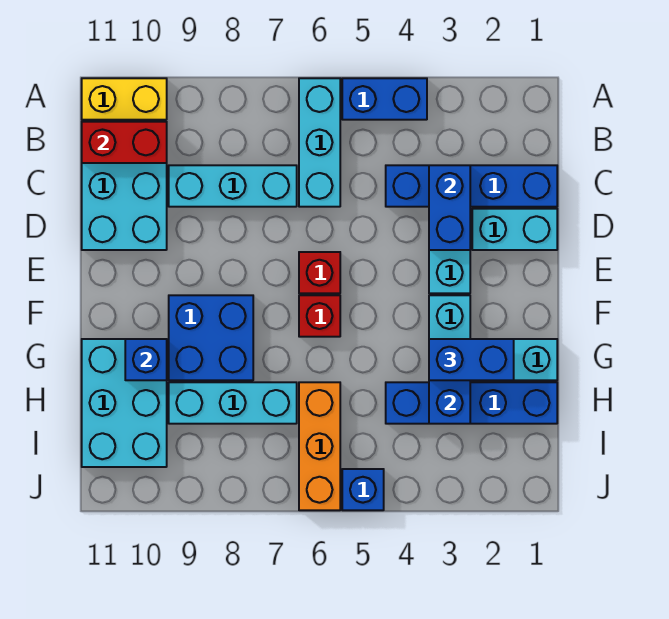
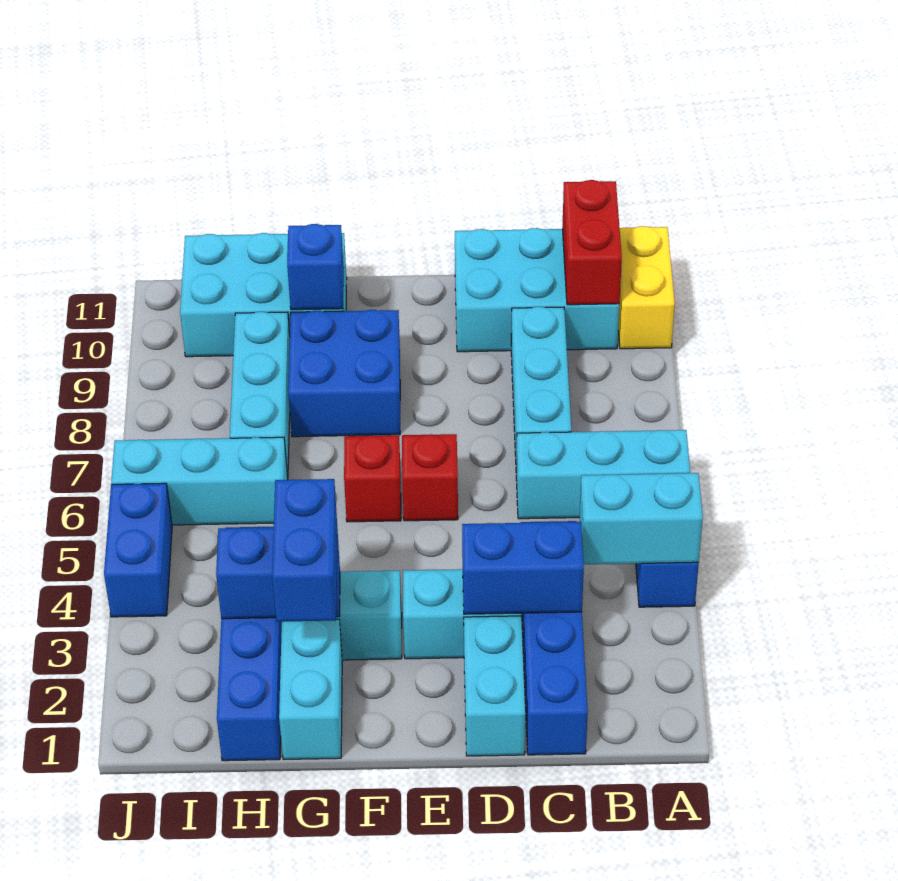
none -> cyan 1x2 brick [580,473,703,564]
orange 1x3 brick [299,382,340,510] -> cyan 1x3 brick [111,437,288,525]
blue 1x1 brick [342,469,384,510] -> blue 1x2 brick [104,483,172,617]

